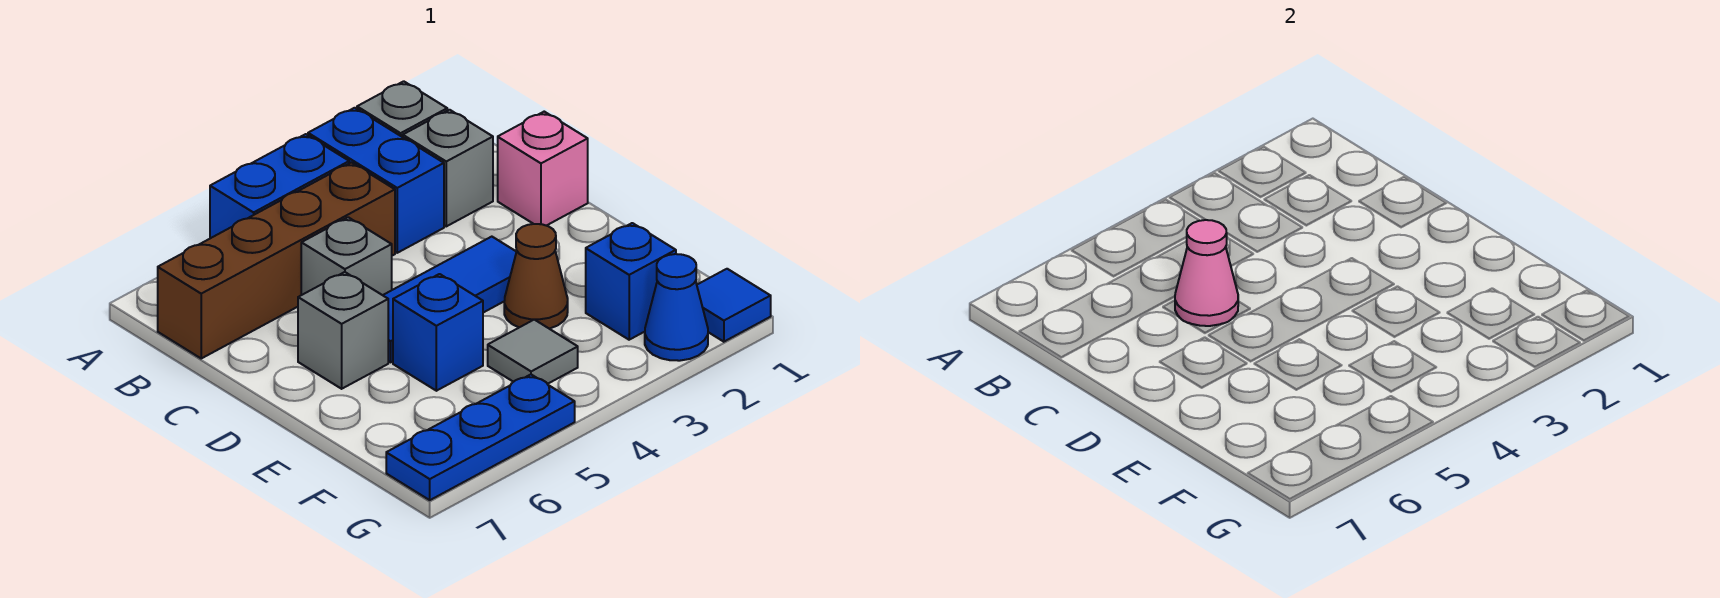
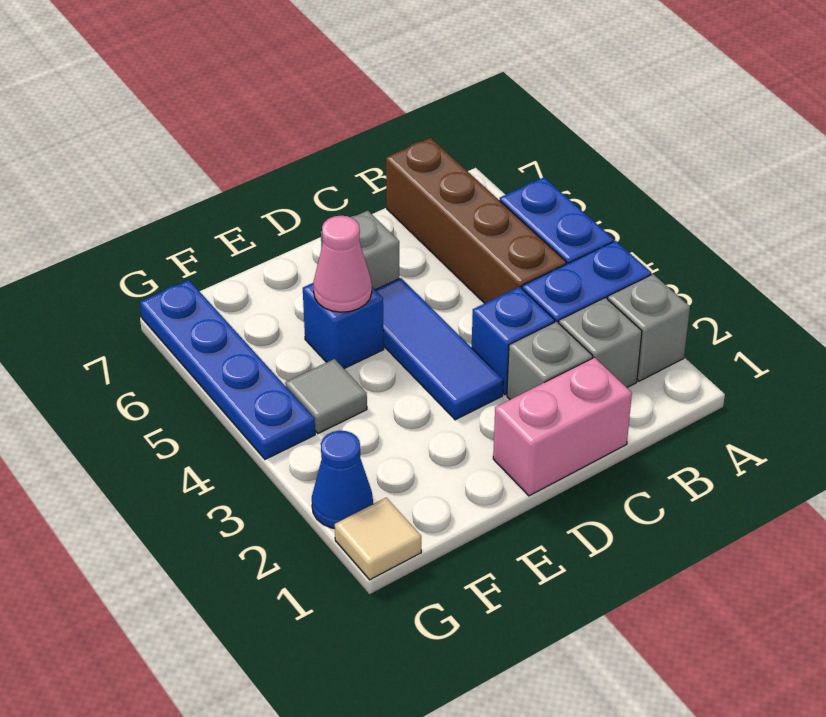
pink 1x1 brick [498,112,588,226] -> pink 1x2 brick [493,357,632,496]
grey 1x1 brick [301,217,392,295] -> grey 1x1 brick moved to [507,322,593,400]
pink 1x1 cone [1175,220,1238,326] -> pink 1x1 cone moved to [313,216,372,312]
brown 1x1 cone [504,224,568,329] -> none
blue 1x1 brick [586,223,676,340] -> blue 1x1 brick moved to [472,287,555,395]
blue 1x1 tile [697,269,771,342] -> tan 1x1 tile [335,498,421,580]
blue 1x3 plate [386,375,575,500] -> blue 1x4 plate [140,280,315,459]

